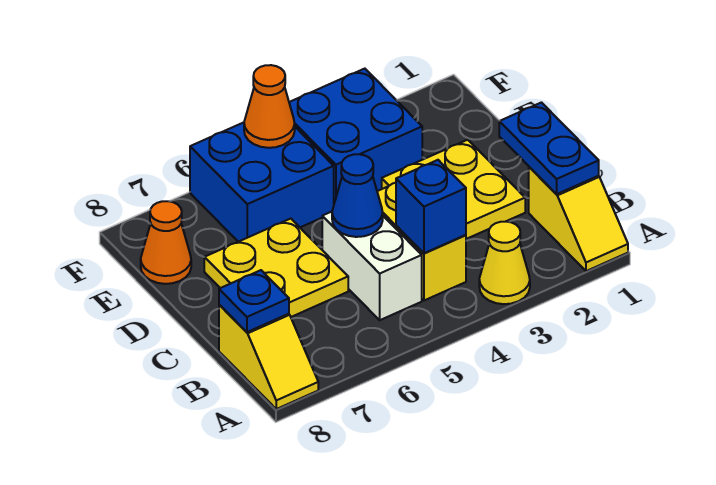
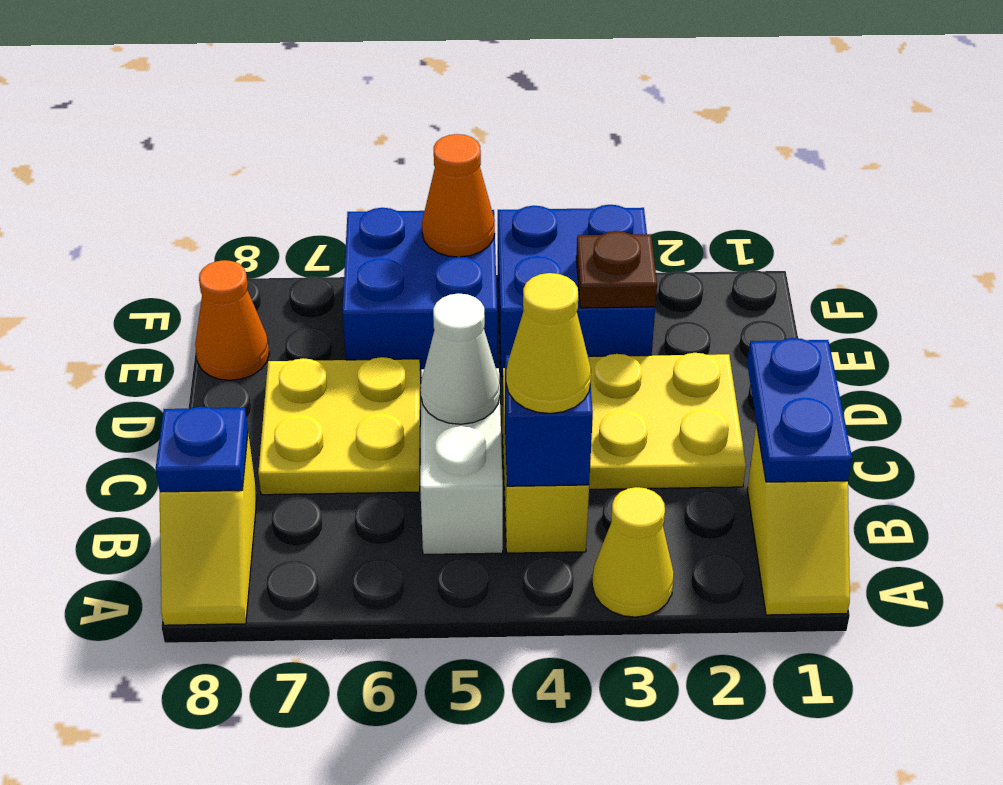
none -> yellow 1x1 cone [506,273,591,413]
blue 1x1 cone [332,154,383,237] -> white 1x1 cone [421,293,500,424]
none -> brown 1x1 plate [576,231,657,308]

